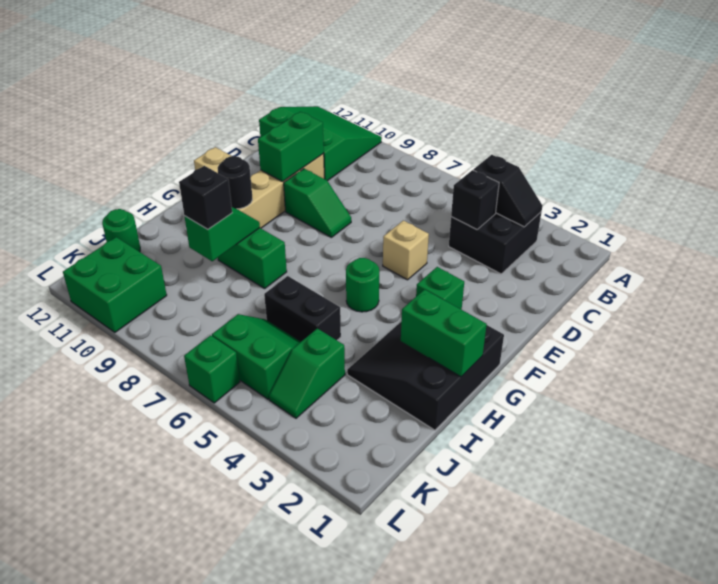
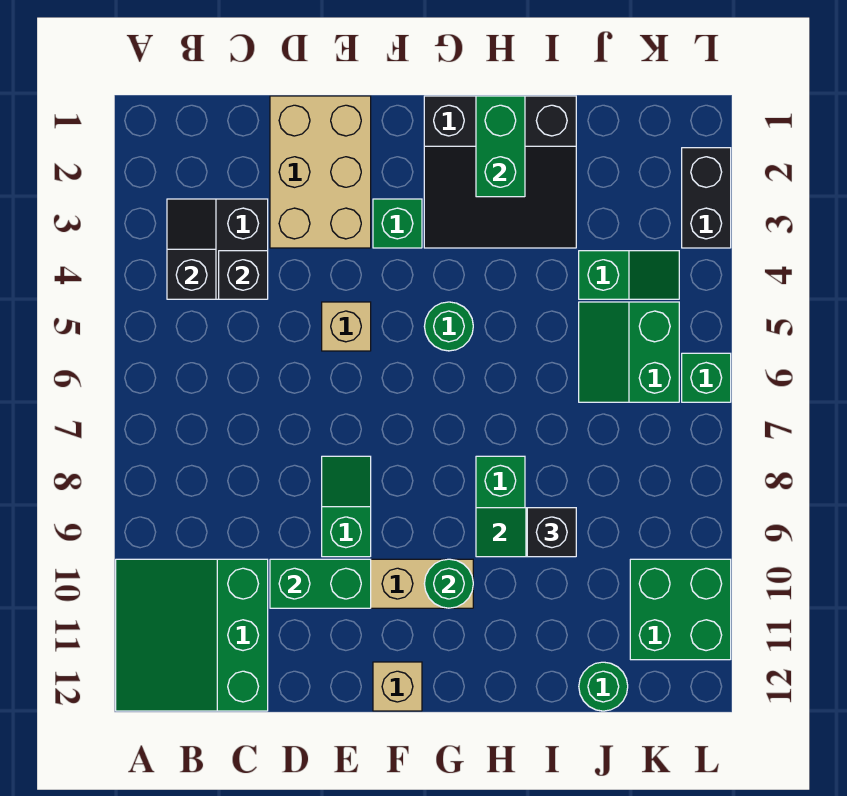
none -> tan 2x3 brick [270,96,371,248]
black 1x1 round brick [218,156,252,209] -> green 1x1 round brick [424,559,473,608]
black 1x2 brick [264,276,341,342] -> black 1x2 brick moved to [682,148,731,248]

